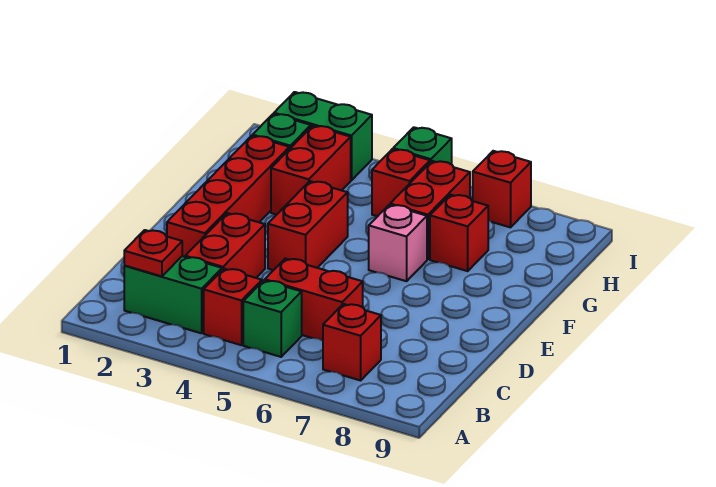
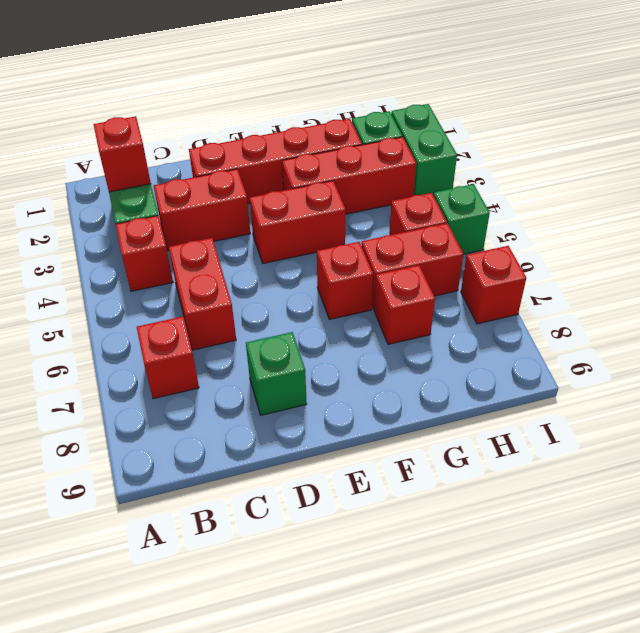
red 1x1 plate [124,230,182,276] -> red 1x1 brick [94,116,151,192]
green 1x1 brick [243,280,302,357] -> green 1x1 brick moved to [246,332,307,415]
pink 1x1 brick [369,205,427,281] -> red 1x1 brick [317,242,373,319]
red 1x2 brick [271,126,351,215] -> red 1x3 brick [282,137,416,214]

